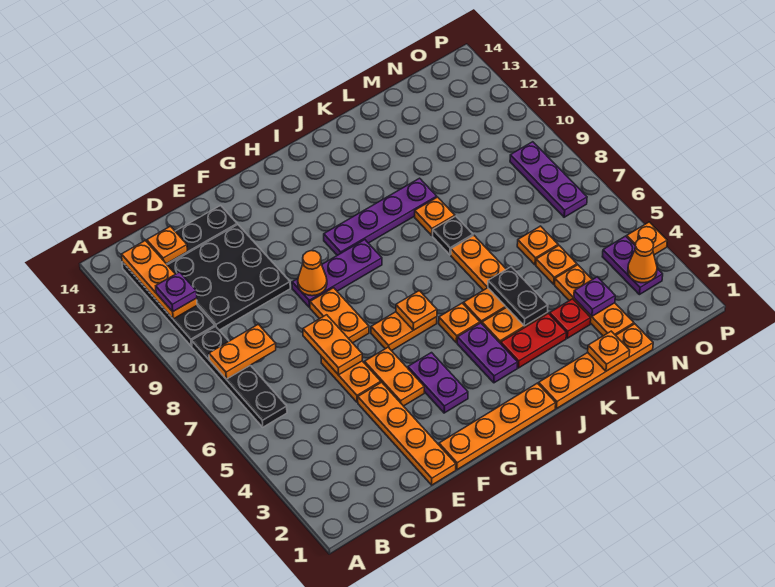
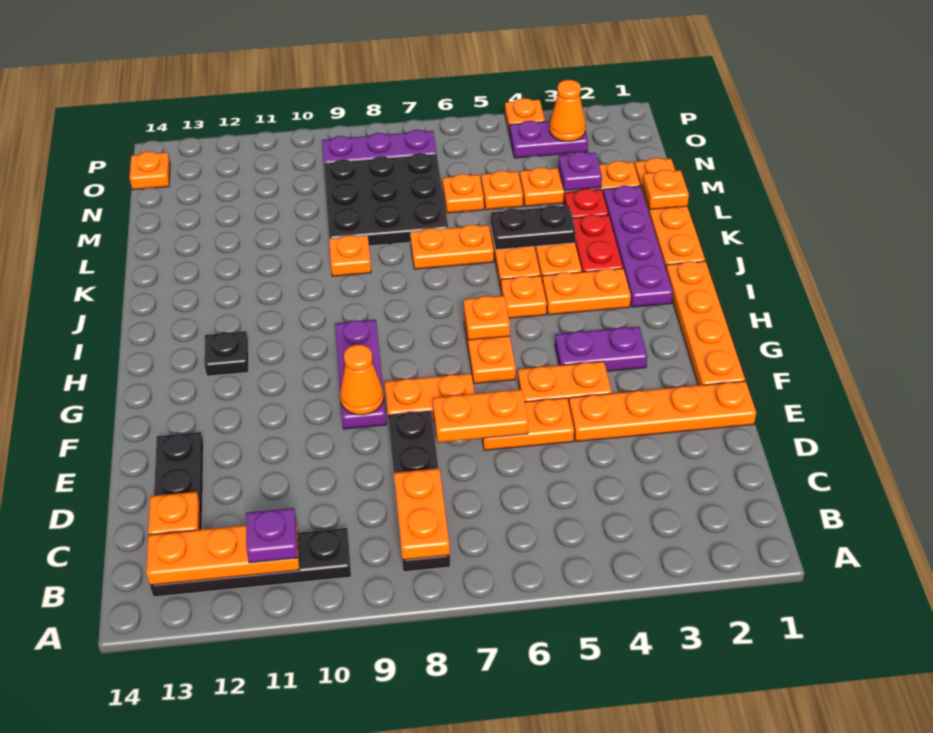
black 1x4 plate [192,326,287,427] -> black 1x4 plate turned to [388,411,450,572]
black 3x3 plate [168,225,290,330] -> black 3x3 plate moved to [324,153,448,246]
purple 1x4 plate [324,178,437,255] -> purple 1x4 plate moved to [603,185,673,307]
purple 1x2 plate [457,323,518,383] -> orange 1x2 plate [542,268,631,315]
black 1x1 plate [433,216,473,255] -> black 1x1 plate moved to [204,331,249,376]
none -> orange 1x1 plate [130,151,170,190]

